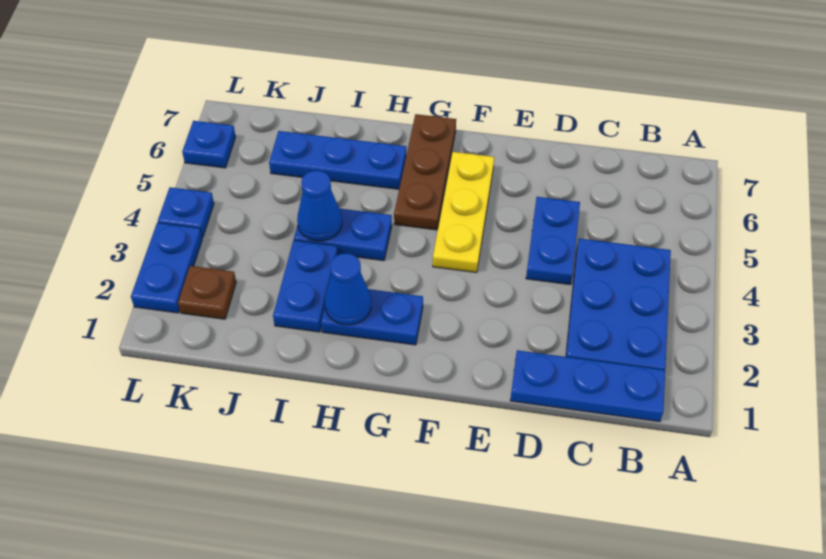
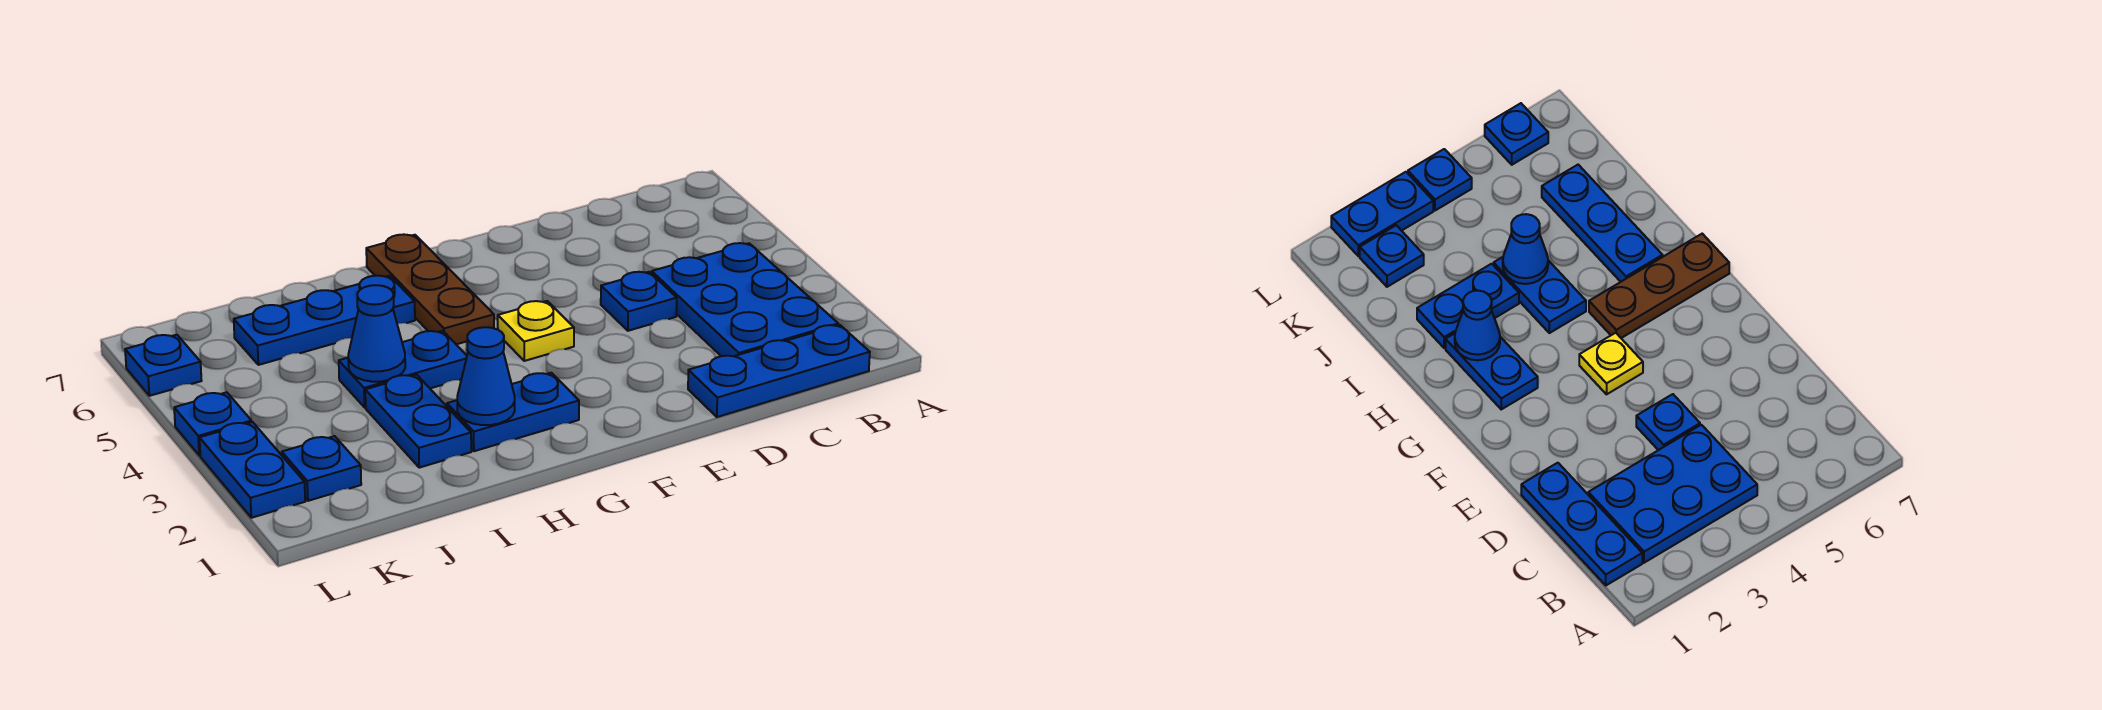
blue 1x2 plate [526,197,580,285] -> blue 1x1 plate [601,272,677,331]
yellow 1x3 plate [433,152,494,273] -> yellow 1x1 plate [498,301,574,361]
brown 1x1 plate [178,266,236,319] -> blue 1x1 plate [282,436,361,501]

